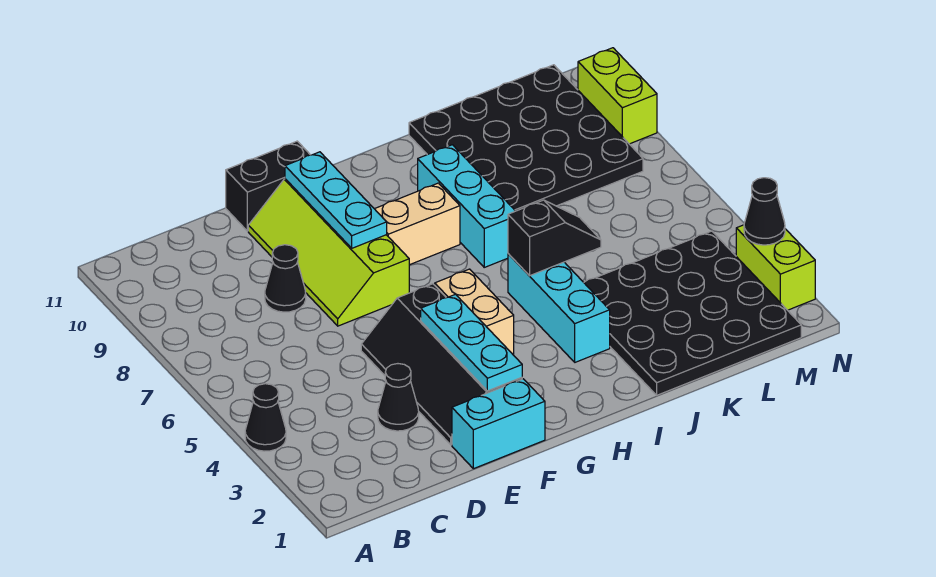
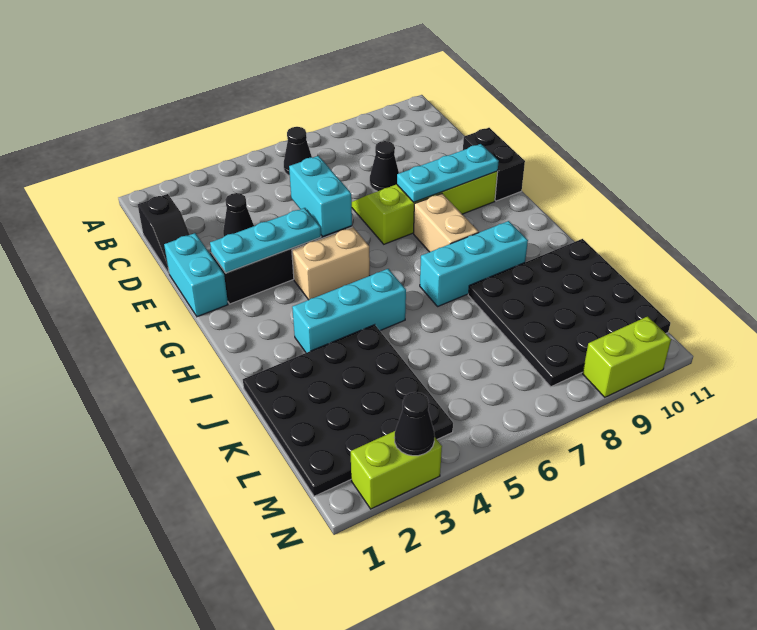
black 1x1 cone [245,384,286,451] -> black 1x1 cone moved to [284,127,312,176]
none -> cyan 1x2 brick [289,156,352,236]
black 1x2 slope [508,200,601,276] -> black 1x2 slope moved to [138,194,190,273]

